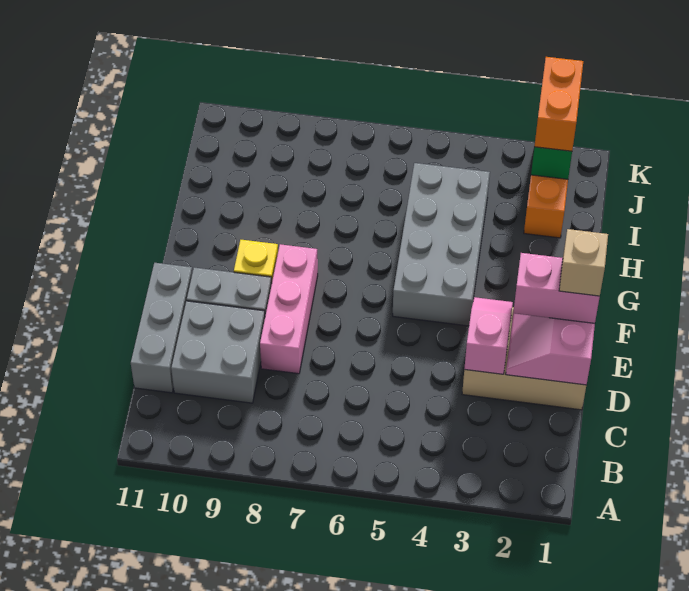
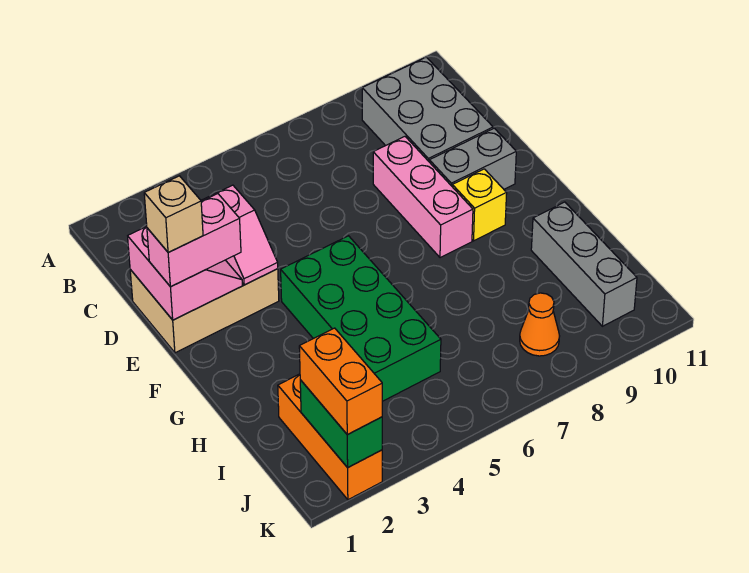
grey 2x2 brick [171,301,265,403] -> grey 2x3 brick [362,57,493,161]
grey 1x3 brick [131,263,192,393] -> grey 1x3 brick moved to [531,202,637,326]
grey 2x4 brick [393,163,490,326] -> green 2x4 brick [281,236,441,401]
none -> orange 1x1 cone [520,293,560,356]

